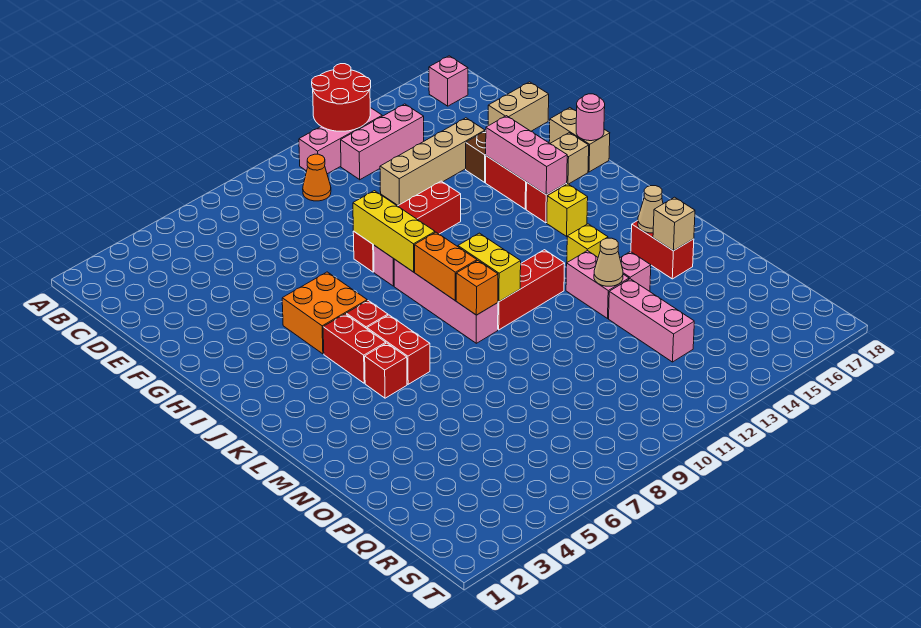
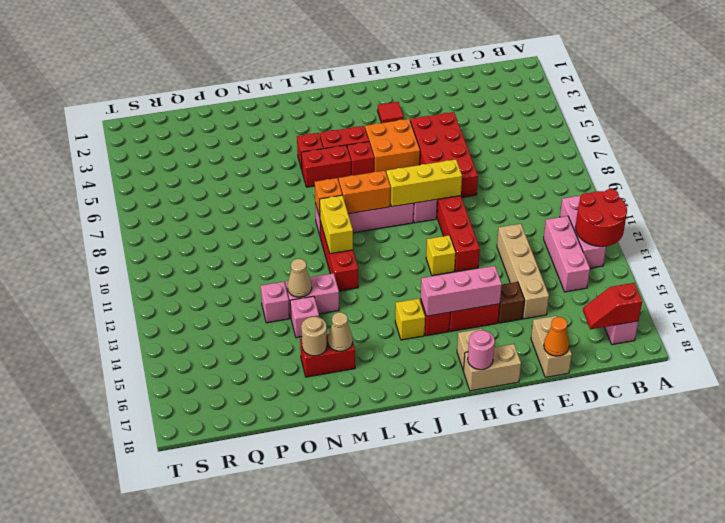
none -> red 1x2 slope [583,283,642,329]
orange 1x1 cone [303,154,331,201] -> orange 1x1 cone moved to [544,317,569,356]
none -> red 2x4 brick [410,112,478,197]
none -> red 1x1 tile [378,102,403,123]
yellow 1x2 brick [458,233,521,302] -> yellow 1x2 brick turned to [320,195,353,254]
yellow 1x1 brick [567,224,608,262] -> yellow 1x1 brick moved to [426,235,456,276]
tan 1x1 brick [653,197,695,251] -> tan 1x1 round brick [301,317,327,356]
pink 1x3 brick [609,279,694,362] -> pink 1x1 brick [261,282,290,323]

